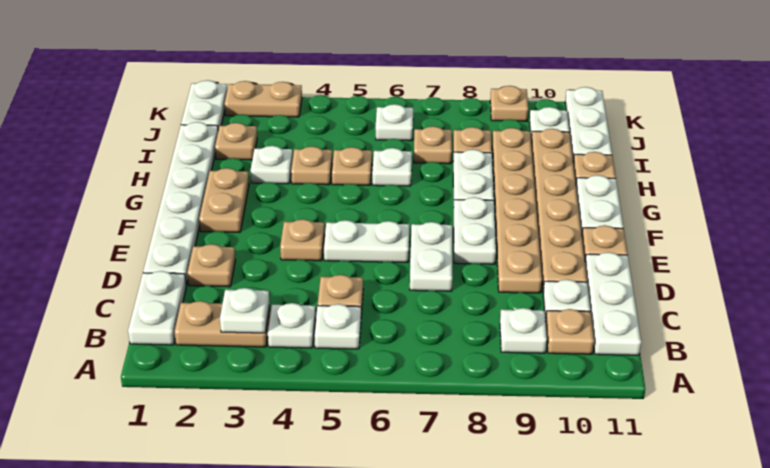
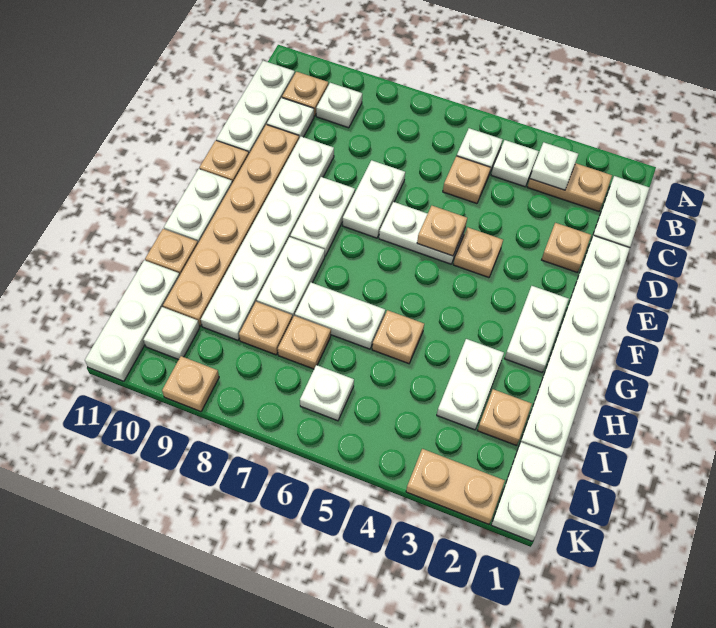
tan 1x6 plate [492,128,542,293] -> white 1x6 plate [201,137,334,340]
tan 1x2 plate [199,168,249,232] -> white 1x2 plate [504,286,569,372]
white 1x1 plate [251,146,293,184] -> white 1x2 plate [437,339,504,430]
tan 1x1 plate [291,146,332,185] -> tan 1x1 plate moved to [417,206,467,256]
white 1x1 plate [372,148,412,186] -> white 1x2 plate [295,283,385,349]

